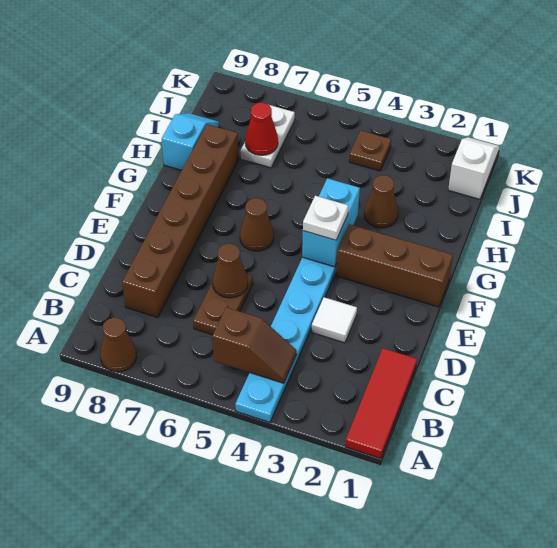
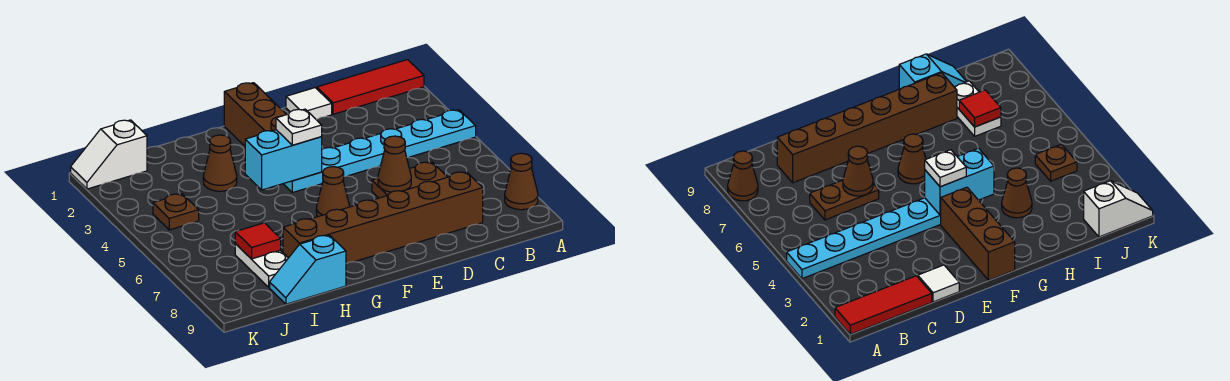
brown 1x2 slope [212,307,297,383] -> none
white 1x1 tile [312,297,357,343] -> white 1x1 tile moved to [286,88,332,120]
white 1x2 plate [240,105,295,168] -> white 1x2 plate turned to [235,244,288,287]
red 1x1 cone [245,103,278,155] -> red 1x1 tile [235,223,281,259]

